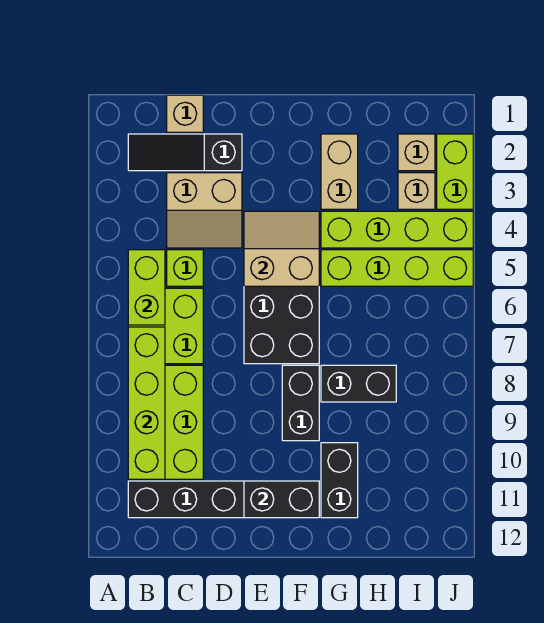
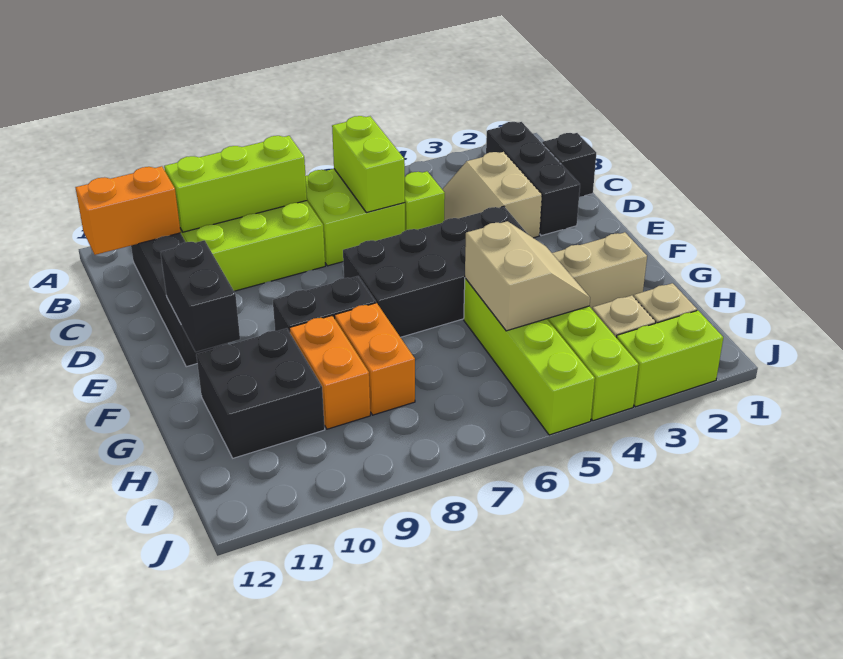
black 1x3 slope [128,134,242,171] -> black 1x3 brick [486,122,580,236]
lime 1x2 brick [128,250,165,325] -> lime 1x2 brick turned to [332,116,405,213]
lime 1x4 brick [128,327,165,479] -> lime 1x3 brick [164,136,307,232]
none -> orange 1x2 brick [75,166,181,255]
tan 1x1 brick [167,95,203,132] -> black 1x1 brick [542,133,596,197]
tan 2x2 slope [244,211,319,286] -> tan 2x2 slope moved to [465,221,590,331]
black 1x2 brick [321,365,396,402] -> orange 1x2 brick [335,303,415,415]
none -> orange 1x2 brick [289,316,370,429]
black 1x2 brick [321,443,358,518] -> black 2x2 brick [196,328,325,458]

